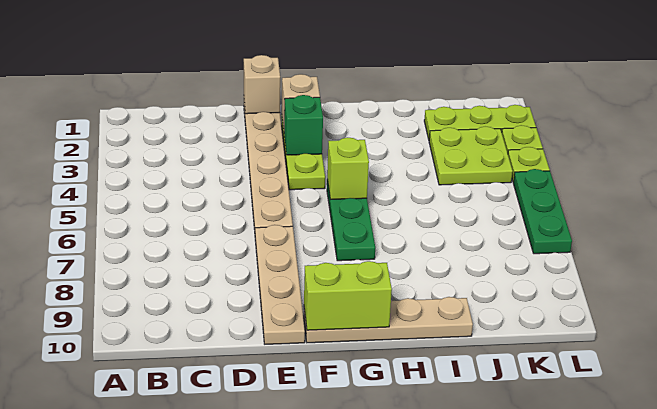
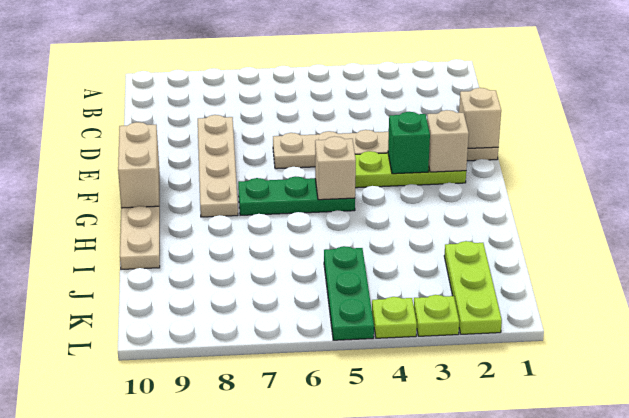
tan 1x4 plate [255,225,305,344] -> tan 1x4 plate turned to [198,115,238,217]
lime 1x2 brick [304,261,392,330] -> tan 1x2 brick [118,122,159,208]
lime 1x1 brick [327,138,369,200] -> tan 1x1 brick [315,137,356,200]
lime 2x2 plate [429,127,513,185] -> none
green 1x3 plate [513,169,572,254] -> green 1x3 plate turned to [324,246,374,340]

